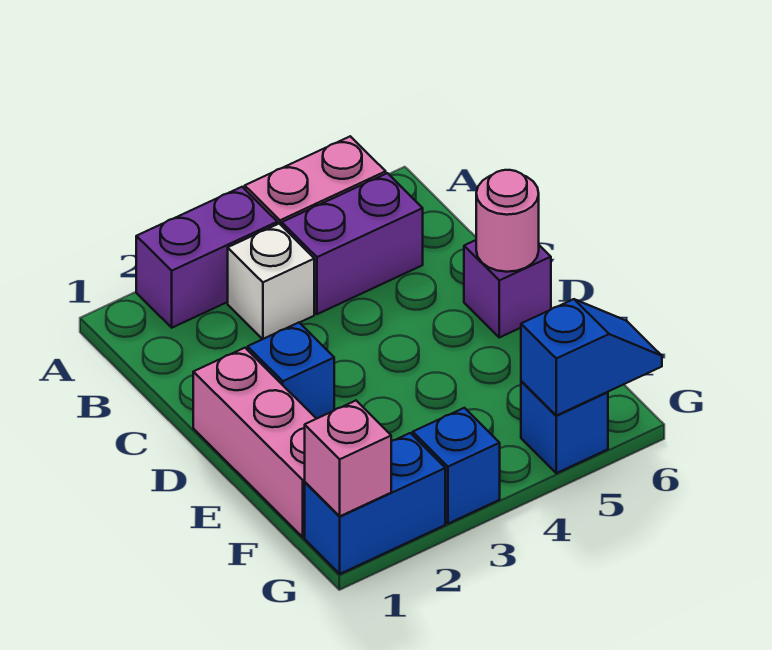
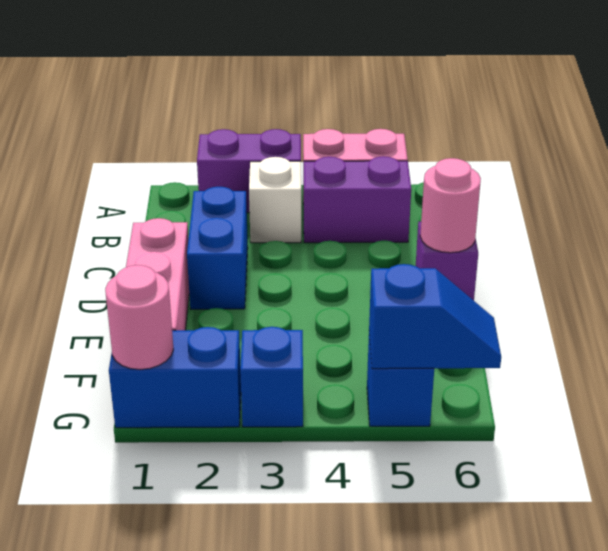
blue 1x1 brick [248,323,334,419] -> blue 1x2 brick [187,187,248,309]
pink 1x1 brick [305,401,391,516] -> pink 1x1 round brick [105,265,173,370]

